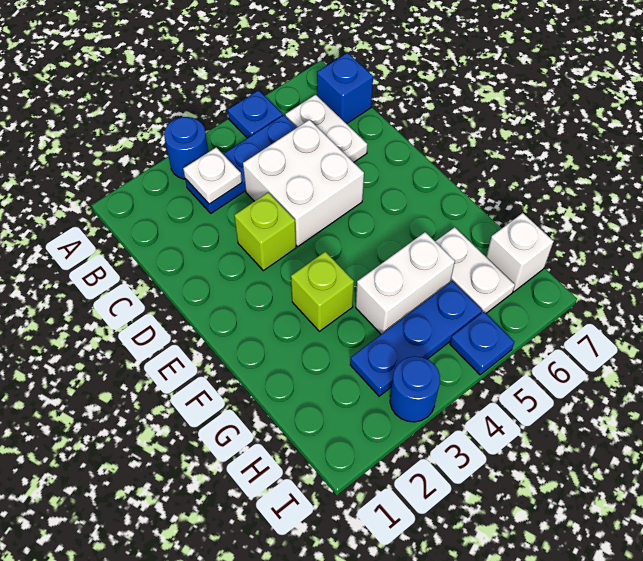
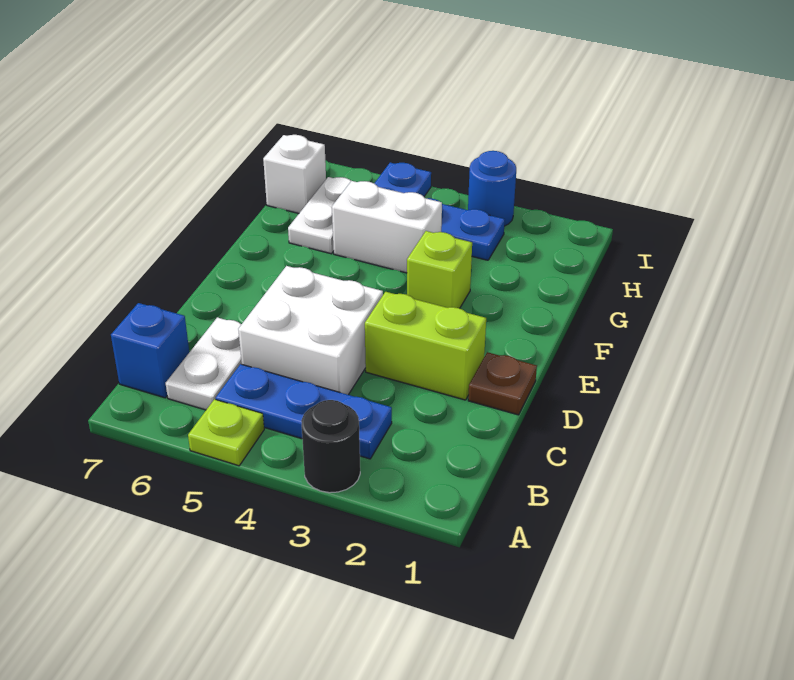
blue 1x1 round brick [164,117,208,179] -> black 1x1 round brick [301,400,360,493]
blue 1x1 plate [228,90,283,138] -> lime 1x1 plate [188,399,264,466]
white 1x1 plate [183,147,242,204] -> none
none -> brown 1x1 plate [468,352,537,415]
lime 1x1 brick [234,192,296,271] -> lime 1x2 brick [365,292,486,400]

